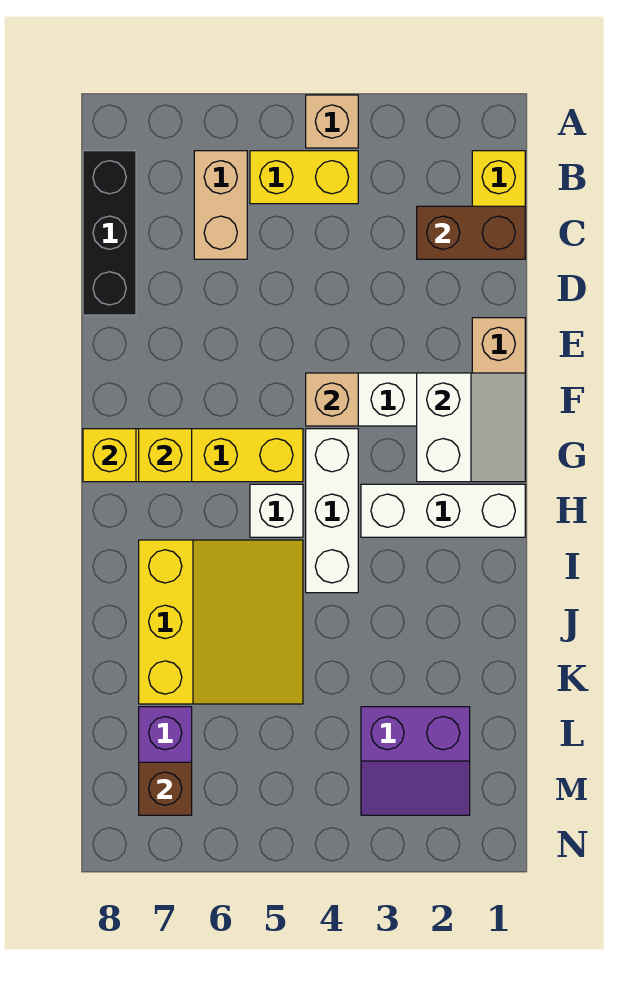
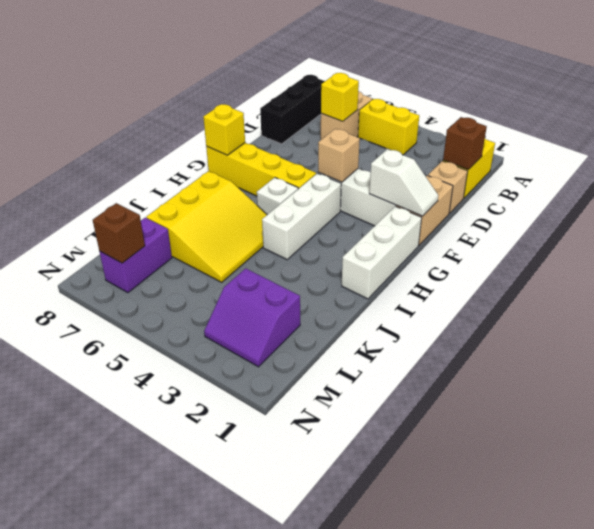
tan 1x1 brick [306,95,358,148] -> tan 1x1 brick moved to [428,161,468,213]
brown 1x2 brick [417,206,525,259] -> brown 1x1 brick [443,117,487,170]
white 2x2 slope [417,373,525,482] -> white 1x2 slope [369,149,438,216]
yellow 1x1 brick [139,429,192,482] -> yellow 1x1 brick moved to [321,73,359,121]
white 1x3 brick [361,484,525,537] -> white 1x3 brick turned to [342,206,422,299]

